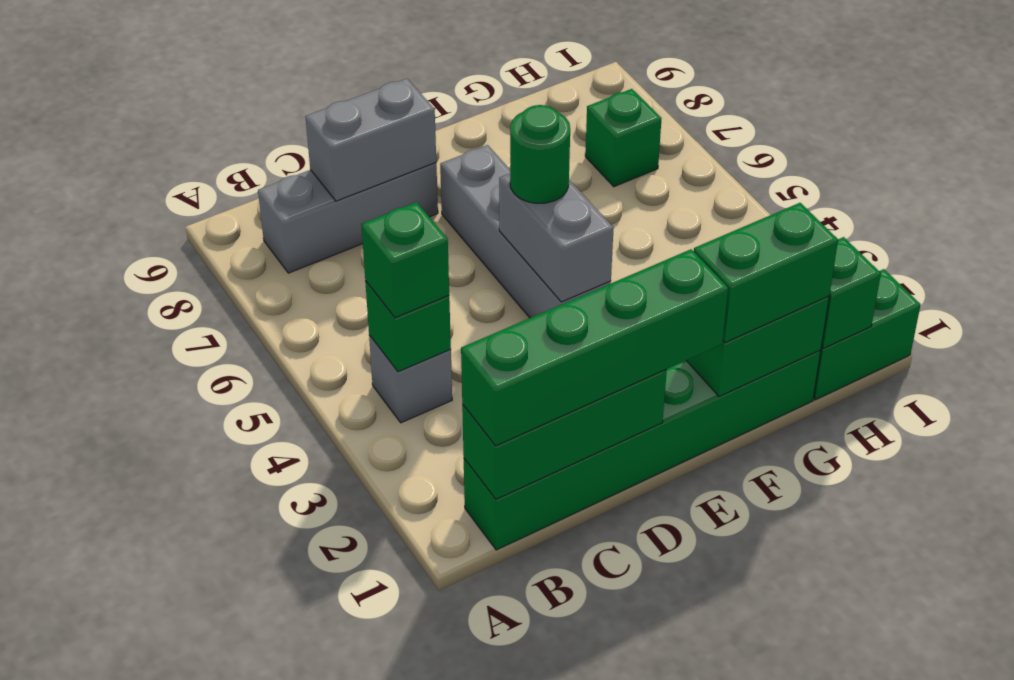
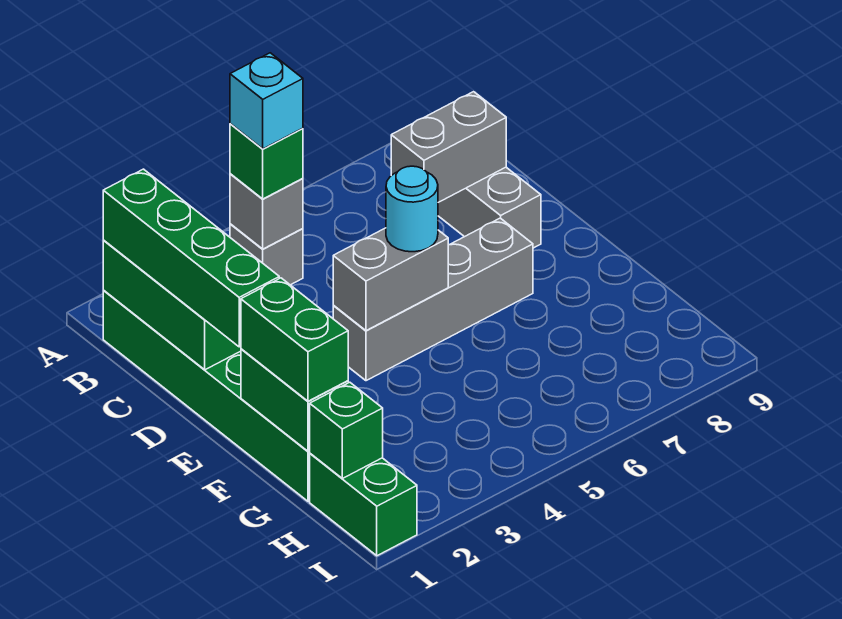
green 1x1 brick [365,281,451,372] -> grey 1x1 brick [230,174,303,249]
none -> cyan 1x1 brick [230,53,303,149]
grey 1x2 brick [305,79,436,201] -> grey 1x2 brick turned to [391,92,506,202]
green 1x1 round brick [510,105,570,204] -> cyan 1x1 round brick [386,166,438,252]
green 1x1 brick [585,89,662,187] -> none

